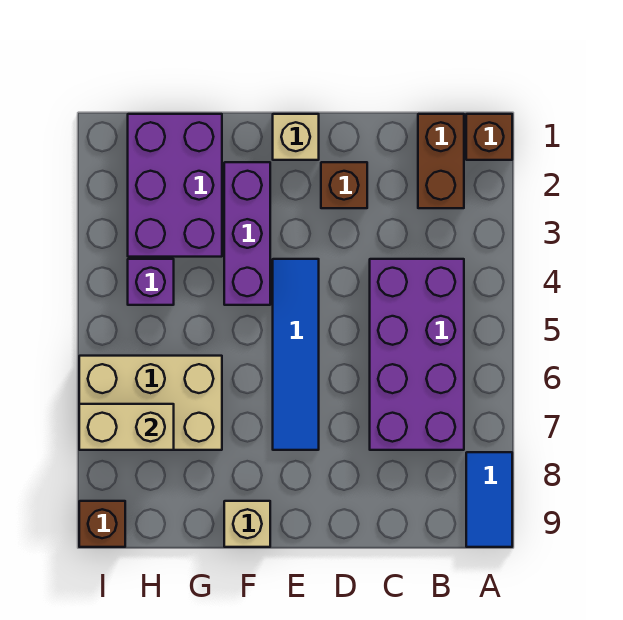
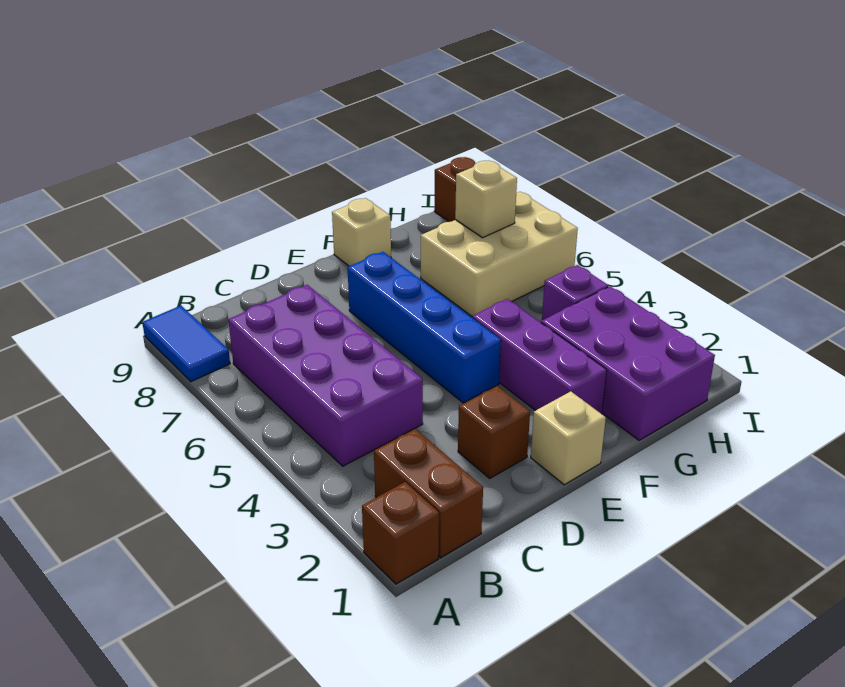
blue 1x4 tile [273,259,319,450] -> blue 1x4 brick [348,252,501,403]
tan 1x2 brick [79,404,174,450] -> tan 1x1 brick [455,161,517,238]

